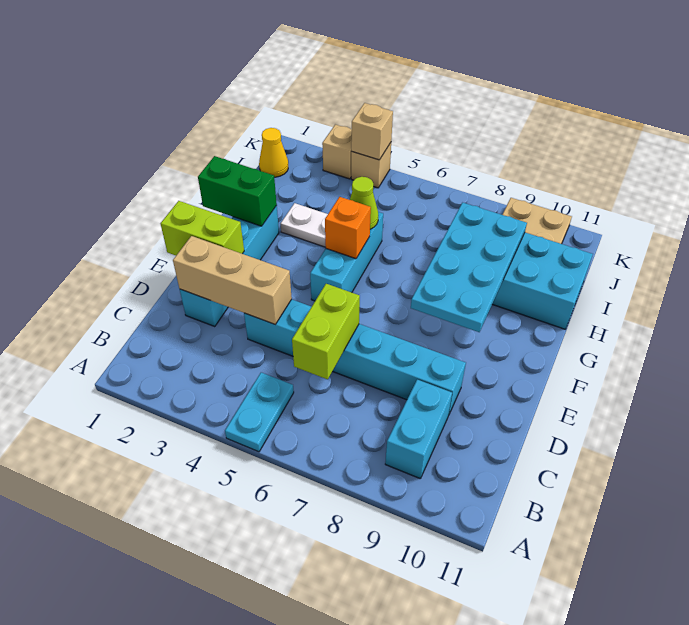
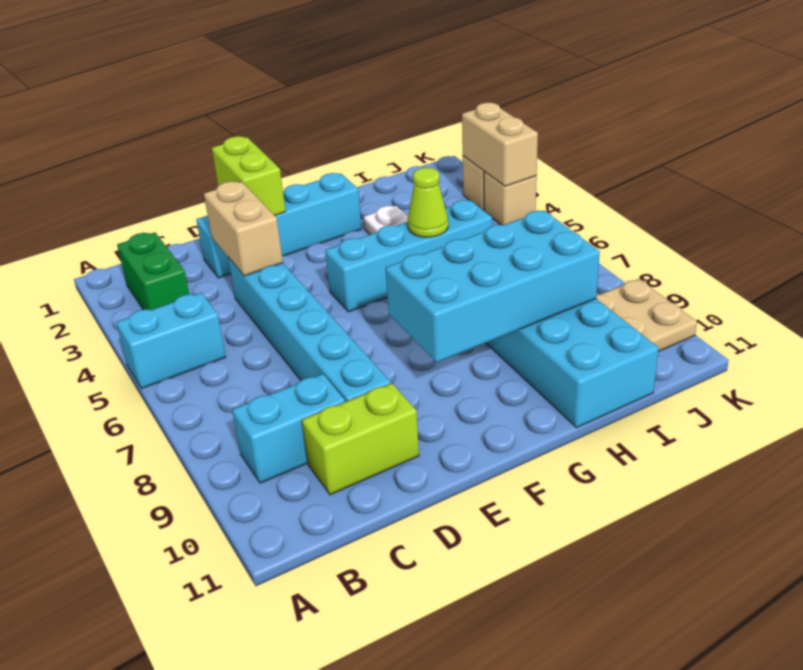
cyan 1x2 plate [225,373,294,452] -> cyan 1x2 brick [116,293,226,389]
lime 1x2 brick [292,284,360,379] -> lime 1x2 brick moved to [302,383,419,495]
tan 1x3 brick [173,236,292,324] -> tan 1x2 brick [204,181,283,276]
cyan 1x3 brick [310,212,383,301] -> cyan 1x4 brick [325,200,492,312]
cyan 2x4 plate [411,203,527,332] -> cyan 2x4 brick [386,211,600,362]
green 1x2 brick [198,156,277,226] -> green 1x2 brick moved to [117,232,189,310]
orange 1x1 brick [325,197,371,259] -> none
yellow 1x1 cone [259,128,288,177] -> none
tan 1x1 brick [351,103,393,160] -> tan 1x2 brick [462,103,538,186]

